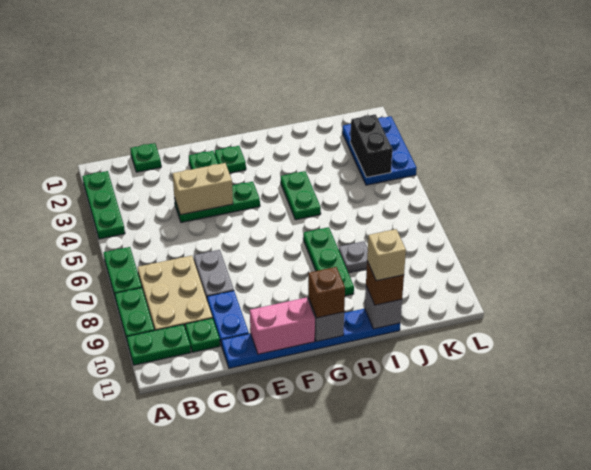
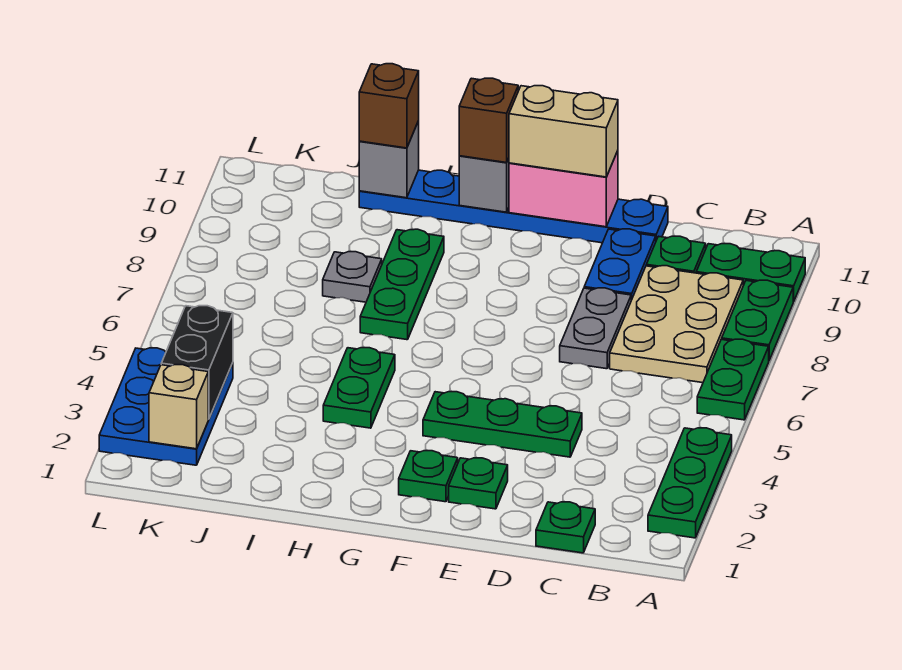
tan 1x2 brick [172,163,233,215] -> tan 1x2 brick moved to [509,86,618,177]
tan 1x1 brick [367,229,406,281] -> tan 1x1 brick moved to [149,365,208,449]

